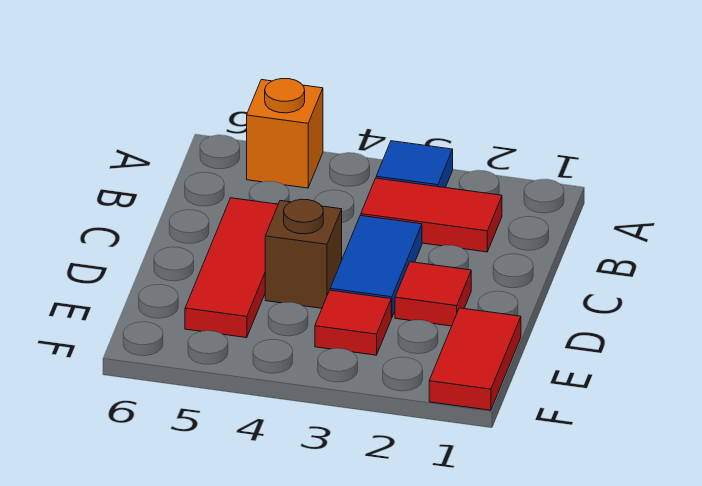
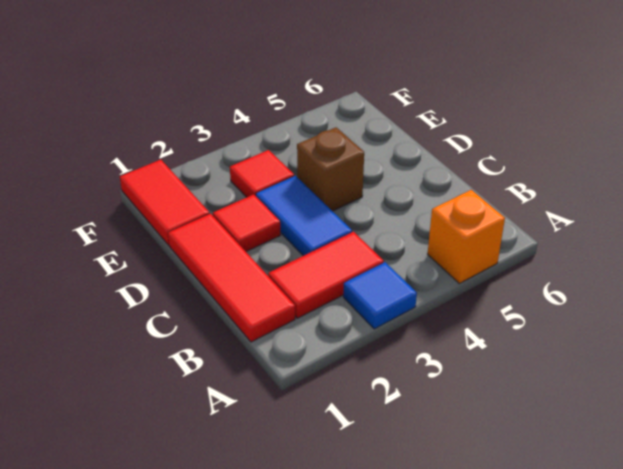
red 1x3 tile [185,198,278,338] -> red 1x3 tile moved to [168,214,295,342]

